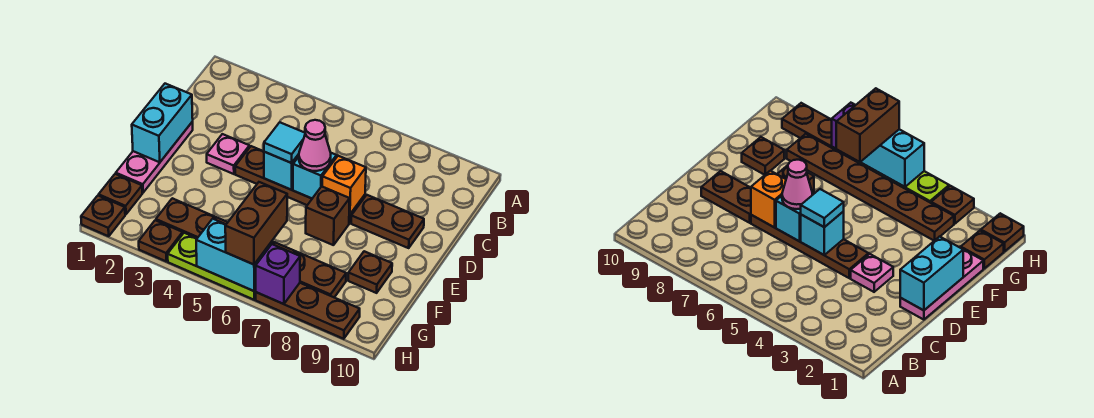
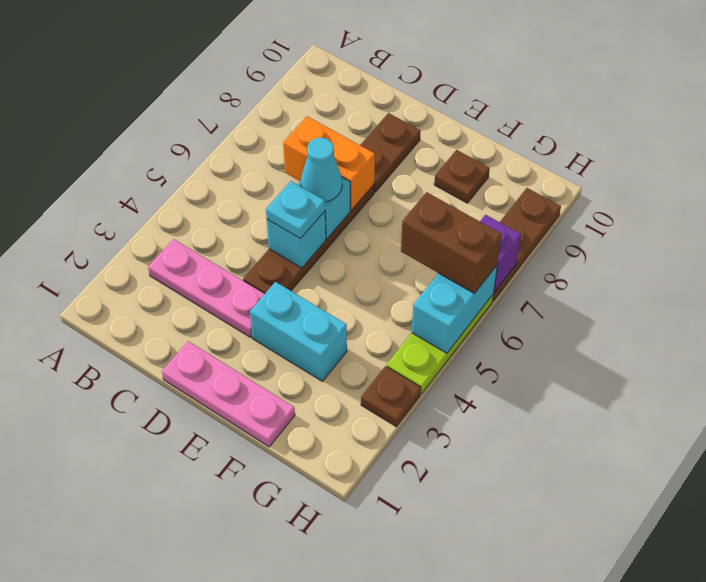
cyan 1x2 brick [132,84,193,162] -> cyan 1x2 brick moved to [250,282,347,381]
pink 1x1 plate [207,134,249,174] -> pink 1x3 plate [148,239,265,338]
cyan 1x1 tile [264,122,305,163] -> cyan 1x1 plate [266,181,325,239]
pink 1x1 cone [299,120,331,171] -> cyan 1x1 cone [301,138,342,202]
orange 1x1 brick [322,156,366,215] -> orange 1x2 brick [283,116,375,210]
brown 1x1 brick [306,186,350,245] -> none
brown 1x1 plate [99,174,142,214] -> none
brown 1x6 plate [156,198,346,297] -> none
brown 1x1 plate [81,196,125,236] -> none

